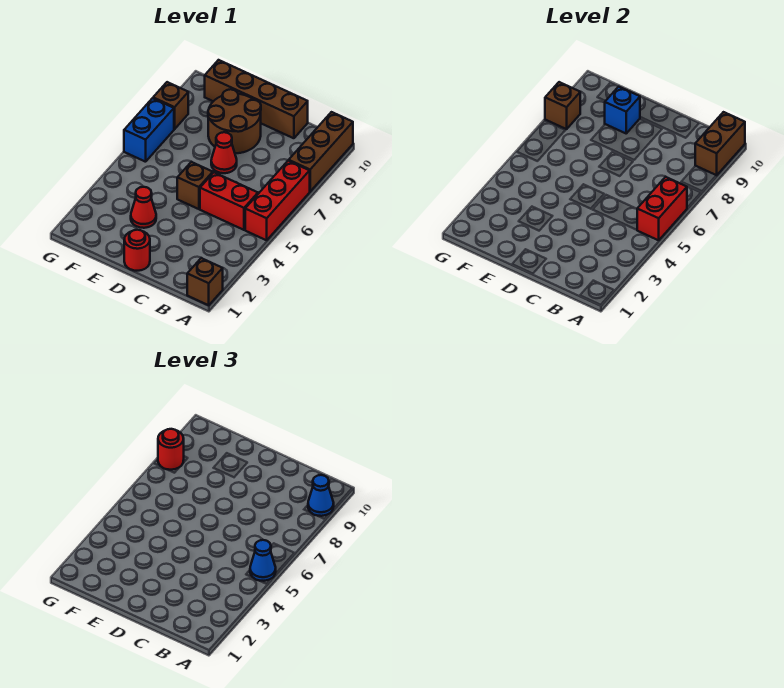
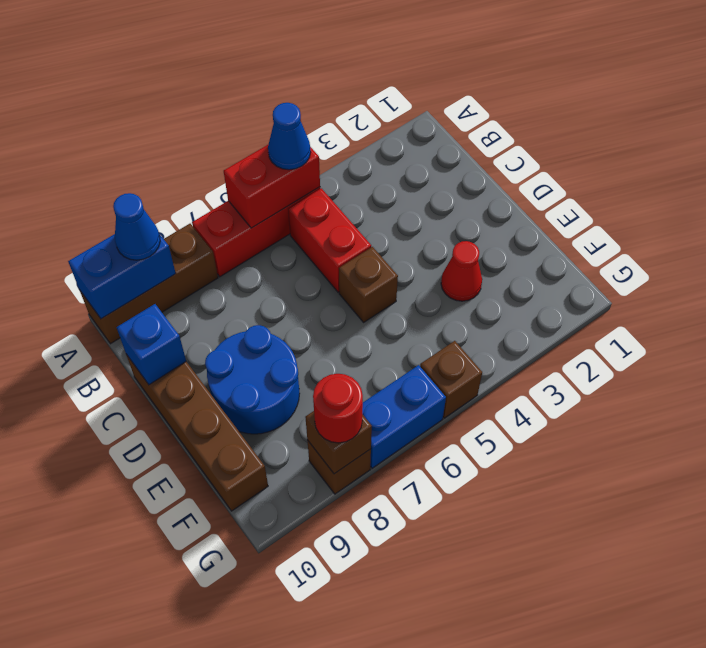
brown 1x1 brick [187,258,223,305] -> brown 1x1 brick moved to [420,341,482,418]
brown 1x2 brick [695,112,745,175] -> blue 1x2 brick [68,234,176,319]
red 1x1 round brick [124,230,150,271] -> none
red 1x1 cone [211,132,237,173] -> none
brown 2x2 round brick [208,89,261,153] -> blue 2x2 round brick [205,325,300,434]
blue 1x1 brick [605,87,640,133] -> blue 1x1 brick moved to [116,304,186,385]

